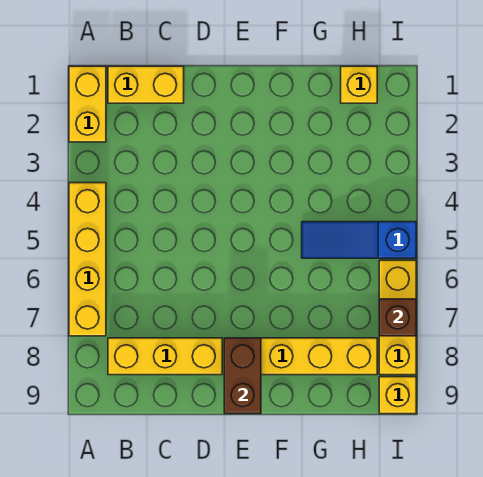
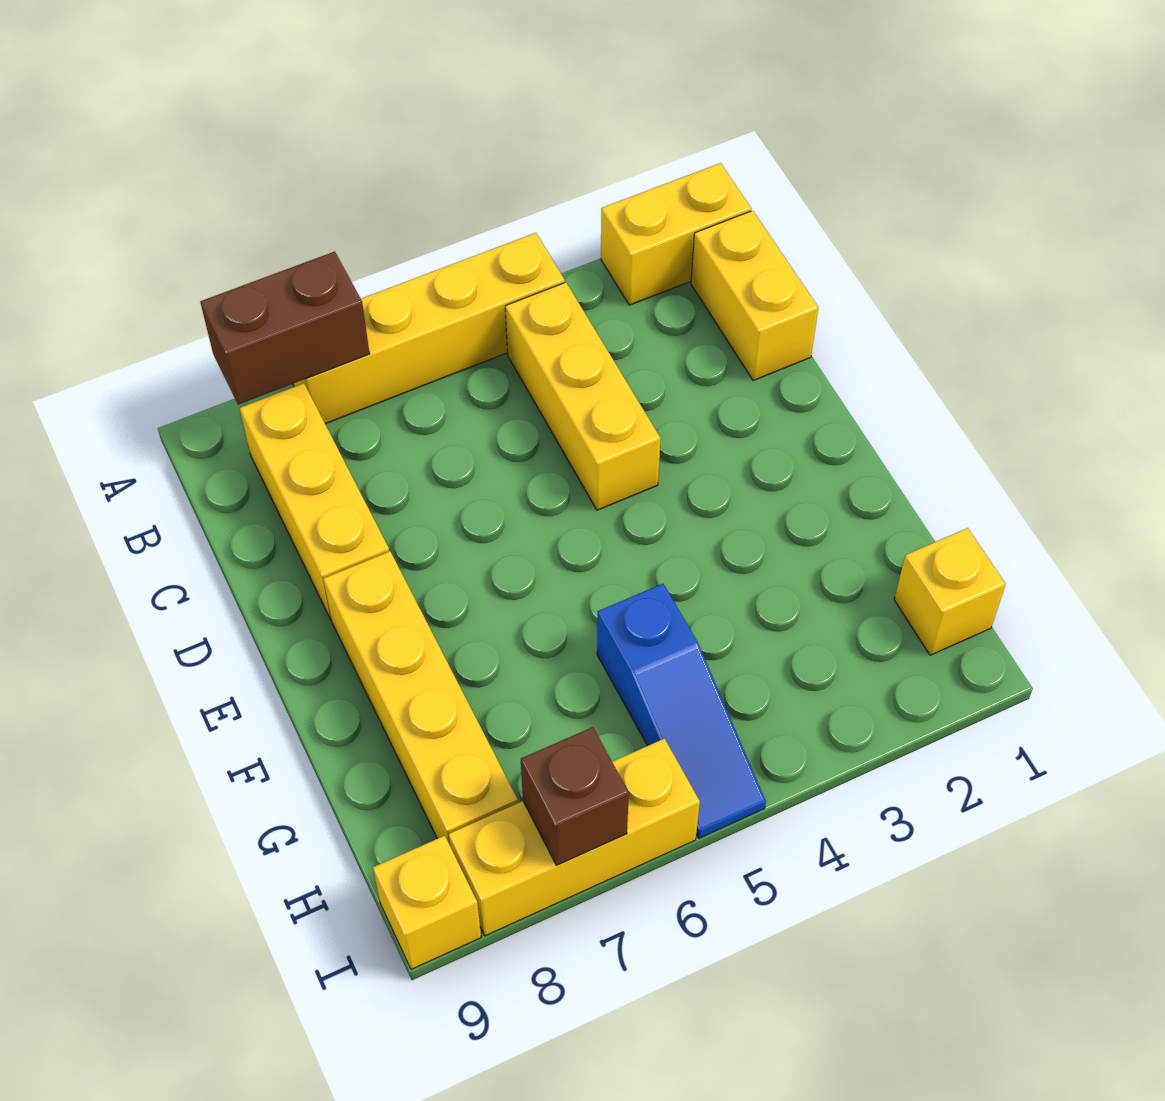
none -> yellow 1x3 brick [505,282,661,510]
brown 1x2 brick [224,338,261,414] -> brown 1x2 brick moved to [200,252,370,405]
blue 1x3 slope [302,222,416,258] -> blue 1x3 slope turned to [597,584,766,838]

